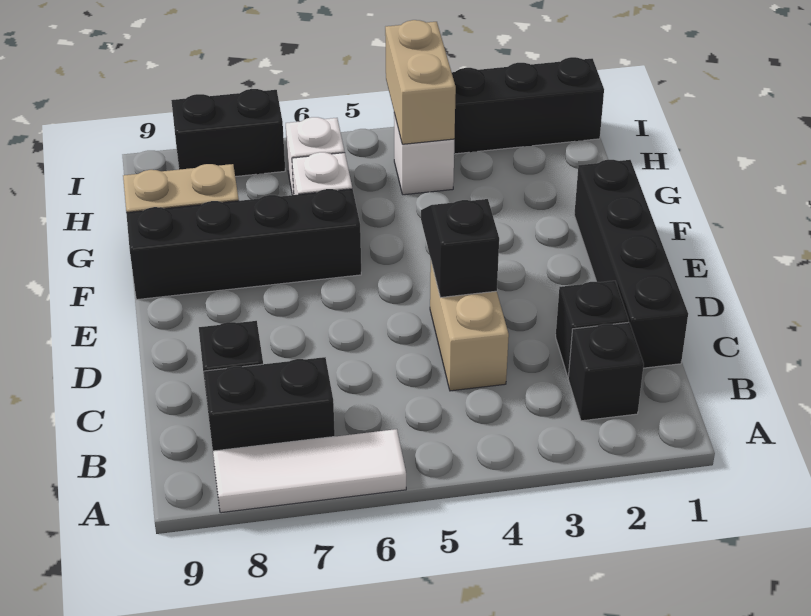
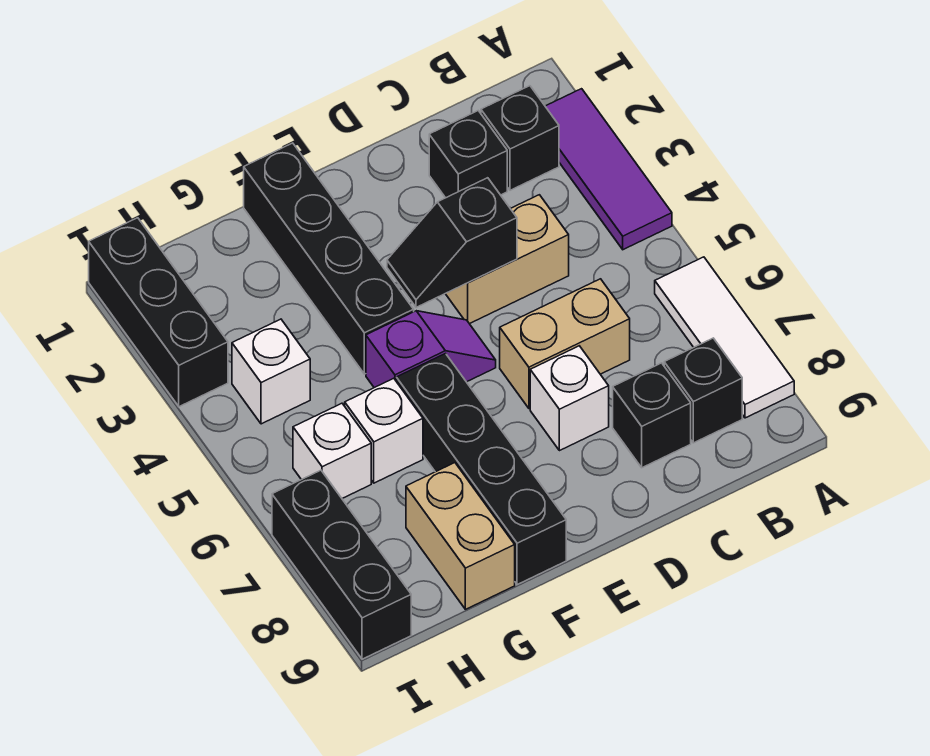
none -> purple 1x3 tile [545,89,672,250]
black 1x2 brick [204,357,335,451] -> black 1x1 brick [664,338,742,443]
black 1x4 brick [574,160,688,368] -> black 1x4 brick turned to [244,143,414,374]
none -> white 1x1 brick [530,346,609,451]
none -> purple 1x2 slope [366,311,496,388]
tan 1x2 brick [385,20,456,144] -> tan 1x2 brick moved to [500,279,630,408]
black 1x2 brick [171,89,285,177] -> black 1x3 brick [272,470,411,659]

